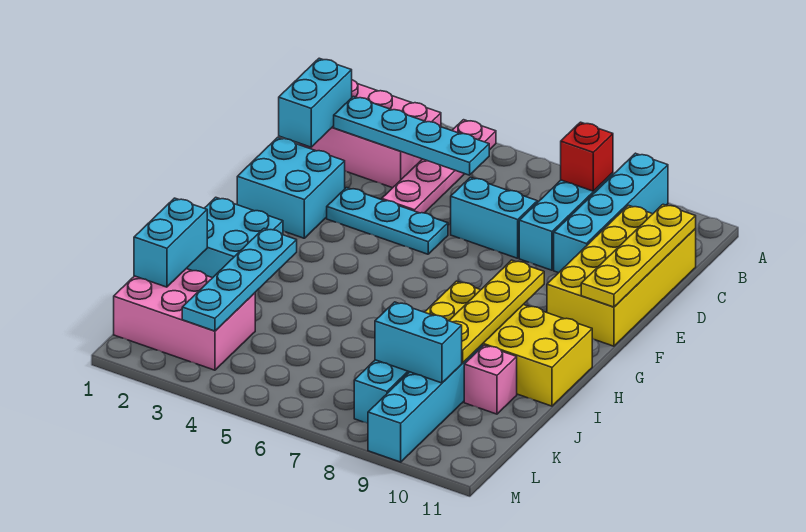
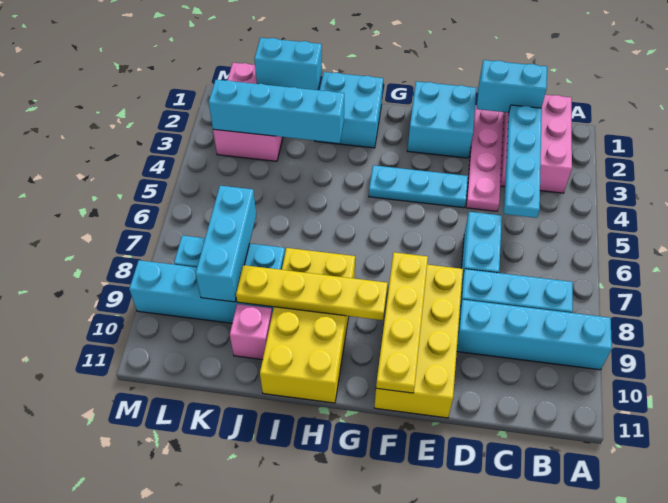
pink 1x4 plate [382,120,496,213] -> pink 1x4 plate turned to [466,105,504,211]
red 1x1 brick [561,122,613,191] -> none
yellow 2x4 brick [547,205,696,346] -> yellow 2x4 brick turned to [374,265,463,418]
yellow 1x4 plate [581,204,696,307] -> yellow 1x4 plate turned to [376,252,428,393]
cyan 1x3 plate [327,188,448,254] -> cyan 1x3 plate turned to [369,165,468,208]
cyan 1x4 plate [182,228,297,331] -> cyan 1x4 brick [209,80,344,143]
cyan 1x2 brick [375,302,462,383] -> cyan 1x3 brick [196,186,256,302]

